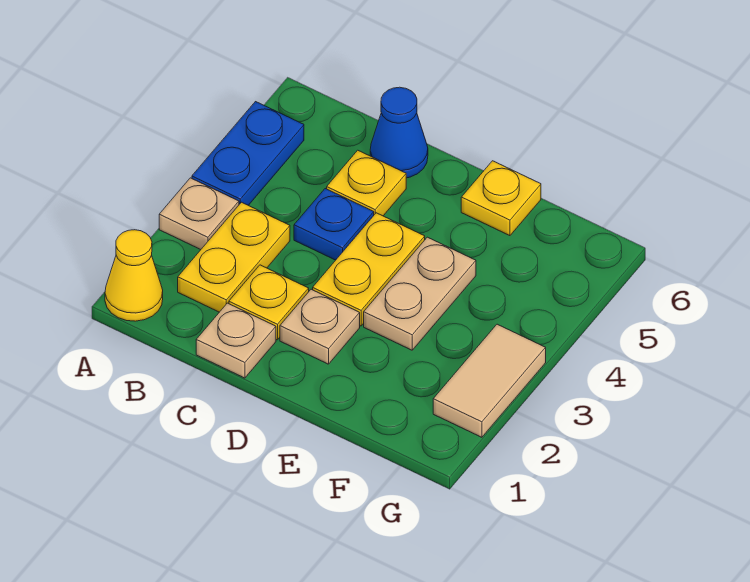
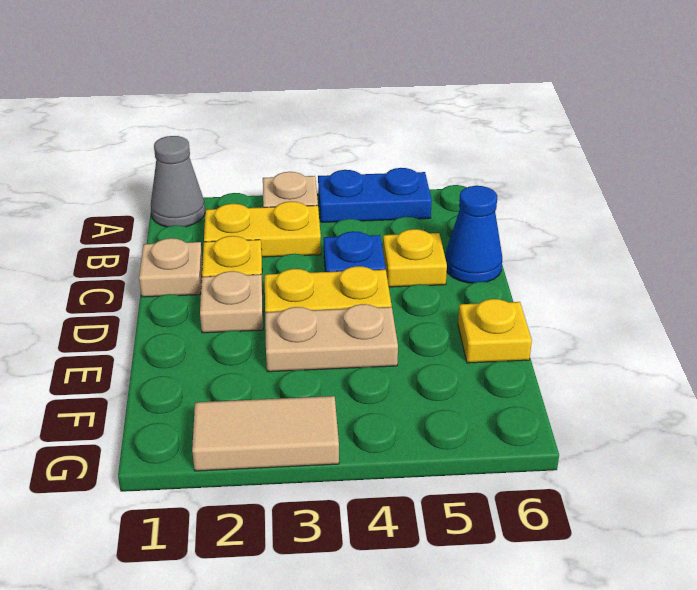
yellow 1x1 cone [105,230,163,321] -> grey 1x1 cone [151,136,205,227]

